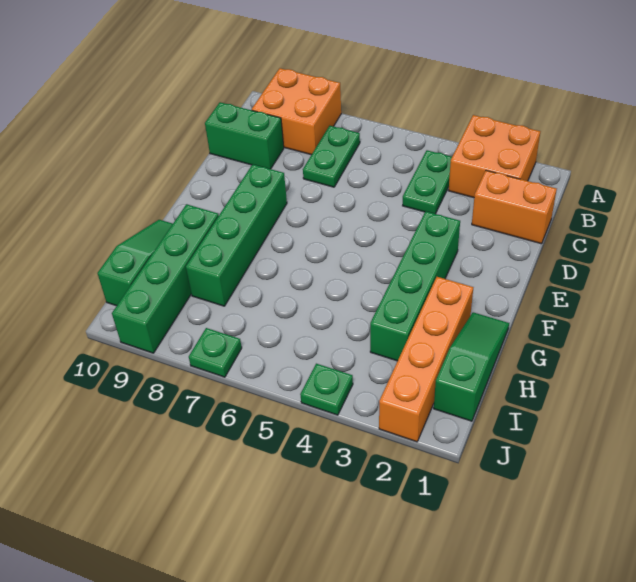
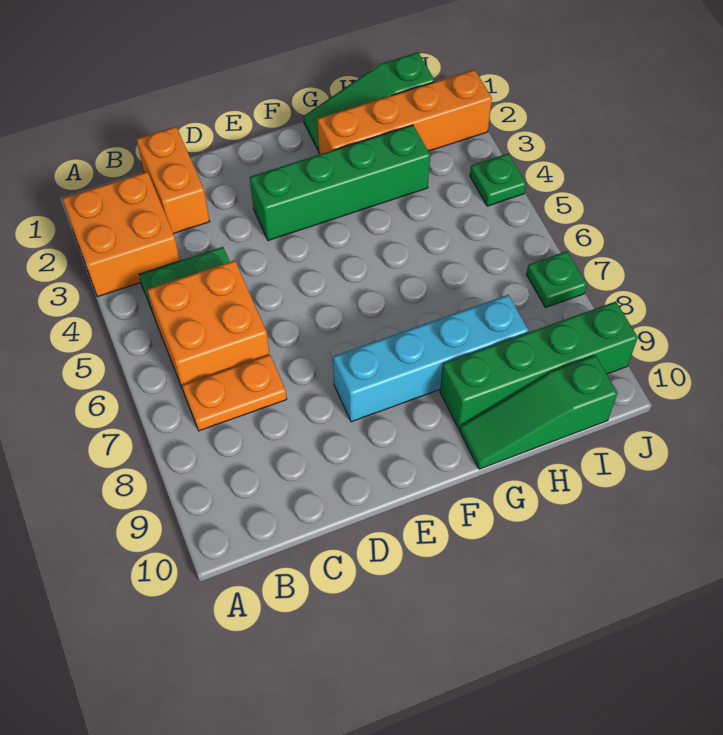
orange 2x2 brick [252,68,341,155] -> orange 2x2 brick moved to [147,260,269,390]
green 1x2 plate [303,126,360,187] -> orange 1x2 plate [182,354,287,431]
green 1x2 brick [205,102,284,169] -> none
green 1x4 brick [186,164,287,306] -> cyan 1x4 brick [333,295,528,422]

